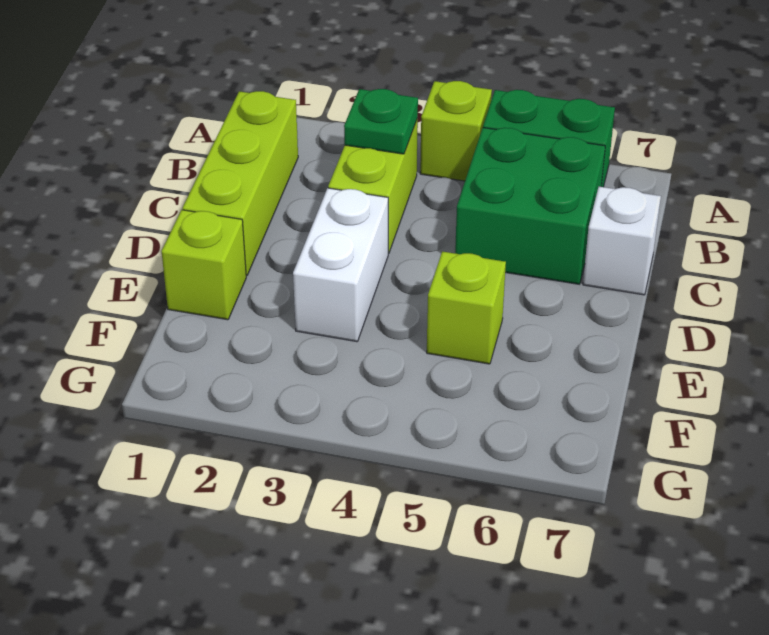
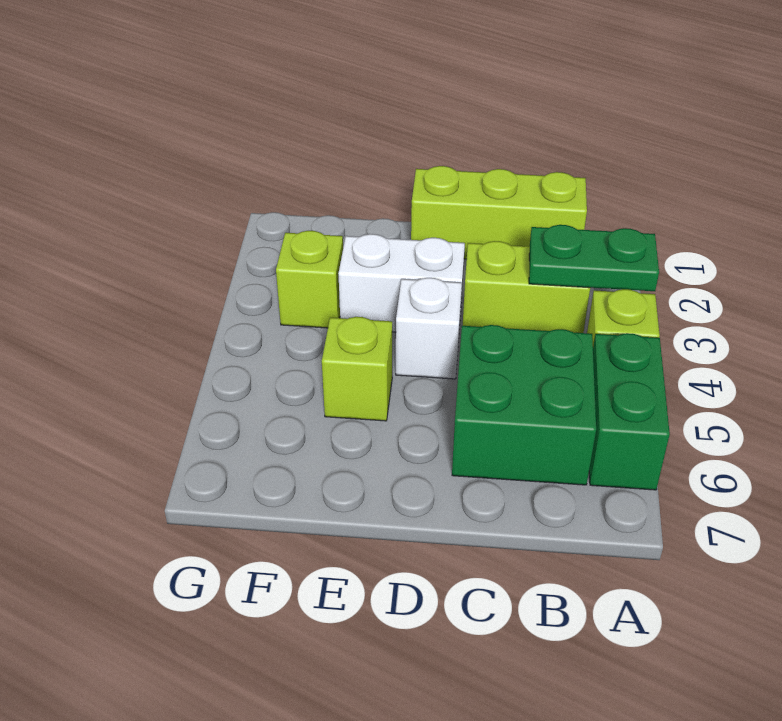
green 1x1 plate [344,89,418,154] -> green 1x2 plate [529,225,659,291]
white 1x1 brick [583,187,661,295] -> white 1x1 brick moved to [396,278,462,379]
lime 1x1 brick [161,210,246,320] -> lime 1x1 brick moved to [276,231,343,328]

